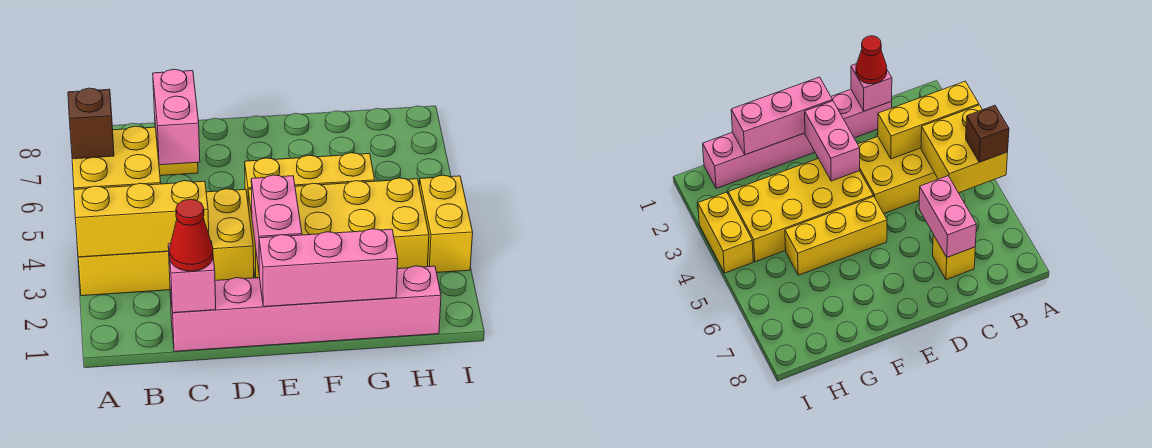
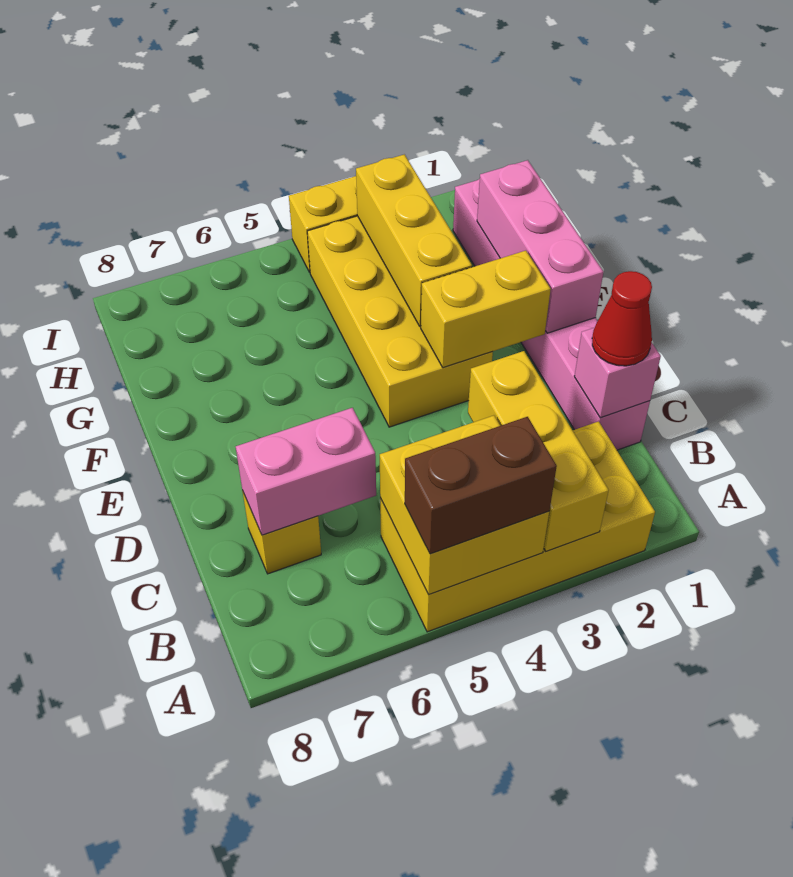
yellow 2x4 brick [78,189,254,296] -> yellow 2x4 brick turned to [380,421,655,632]
brown 1x1 brick [68,88,114,159] -> brown 1x2 brick [405,417,557,554]
pink 1x2 brick [251,175,302,269] -> yellow 1x2 brick [421,251,551,368]
yellow 1x3 brick [245,153,375,200] -> yellow 1x3 brick moved to [356,154,472,327]

